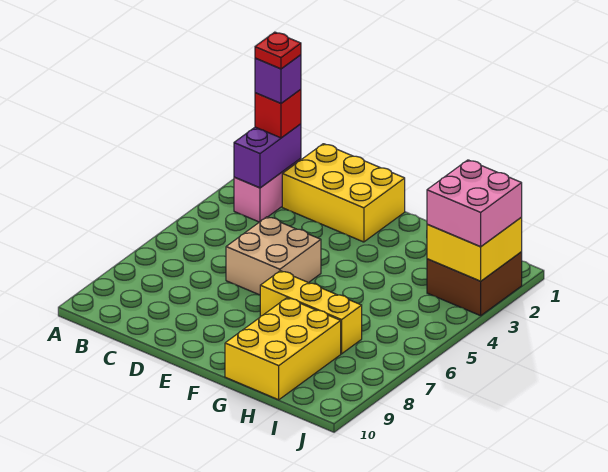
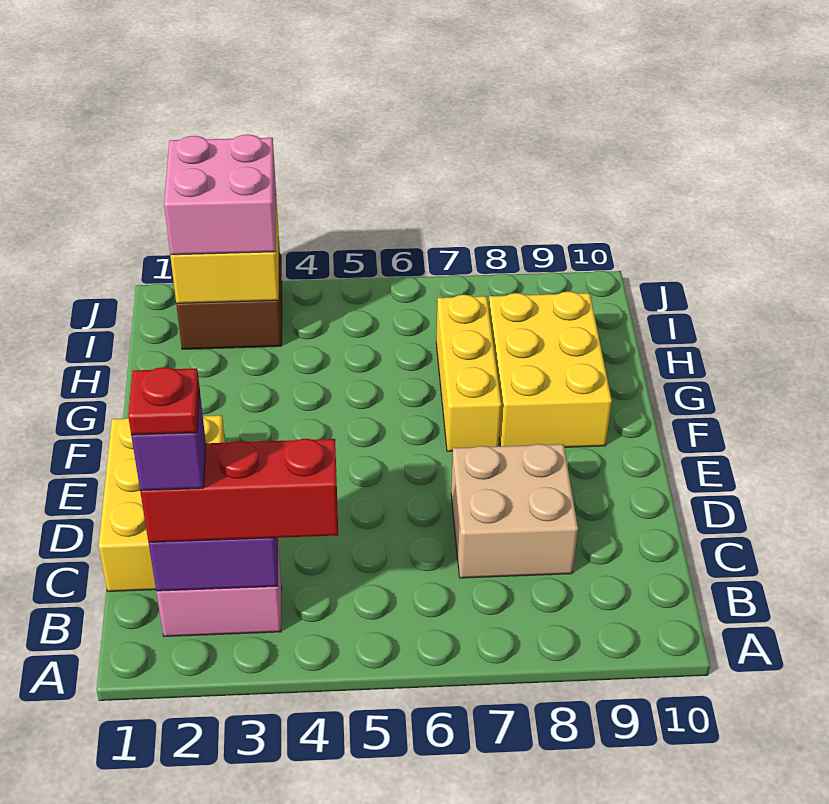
red 1x1 brick [255,89,301,138] -> red 1x3 brick [140,439,338,542]
tan 2x2 brick [226,217,321,295] -> tan 2x2 brick moved to [451,444,578,578]
yellow 2x3 brick [225,298,341,400] -> yellow 2x3 brick turned to [489,292,612,447]

